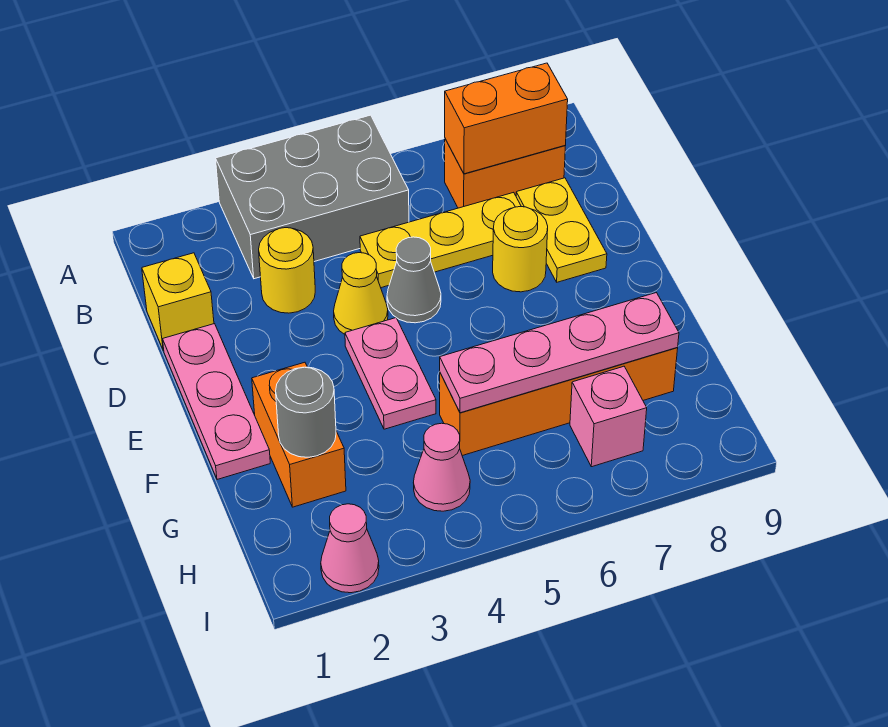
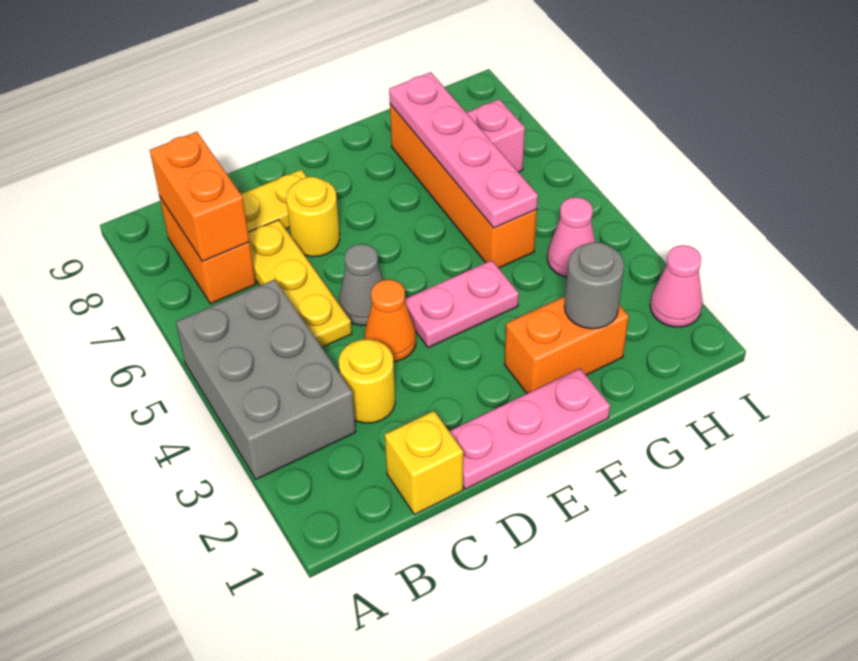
yellow 1x1 cone [334,253,388,334] -> orange 1x1 cone [364,280,416,362]

